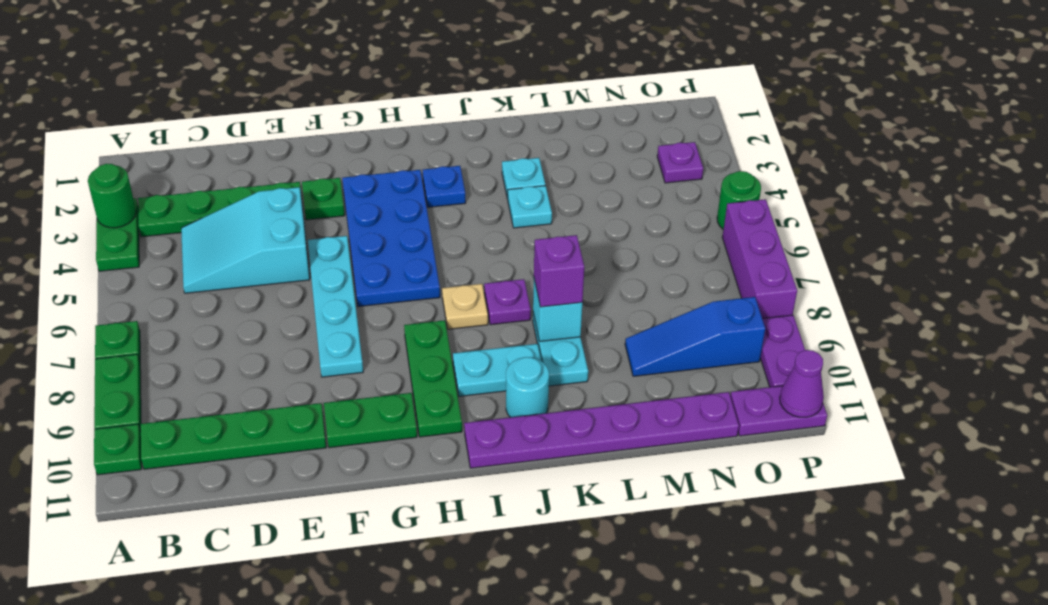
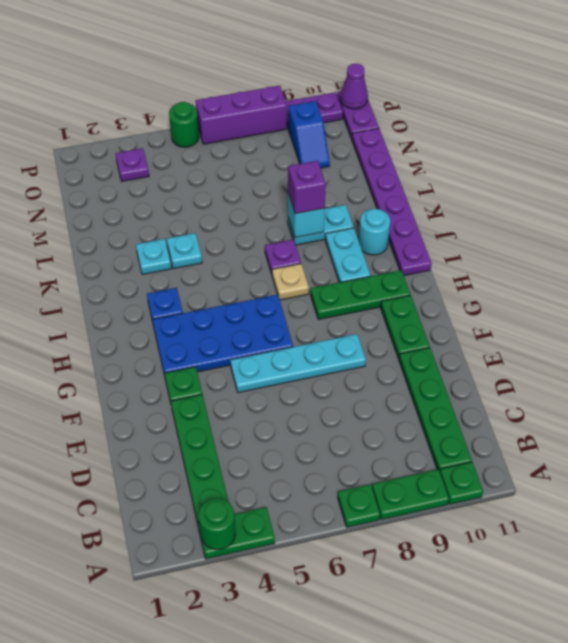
cyan 2x3 slope [181,187,310,293] -> none
blue 1x3 slope [625,297,765,376] -> blue 1x2 slope [288,101,330,168]

